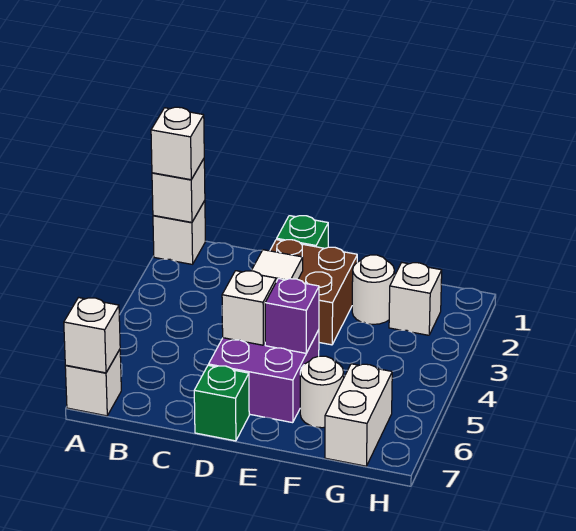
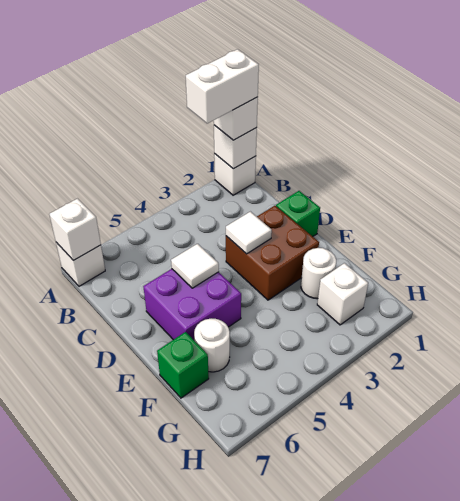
white 1x1 brick [222,271,276,345] -> white 1x1 tile [171,244,219,288]
green 1x1 brick [194,365,249,441] -> green 1x1 brick moved to [157,332,209,398]
purple 1x1 brick [265,278,319,353] -> none
white 1x2 brick [325,364,392,466] -> white 1x2 brick moved to [186,49,259,124]

